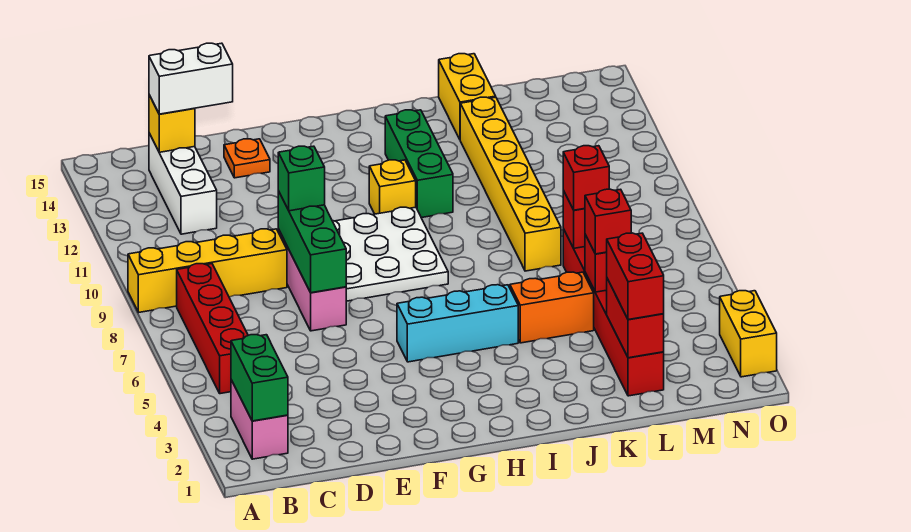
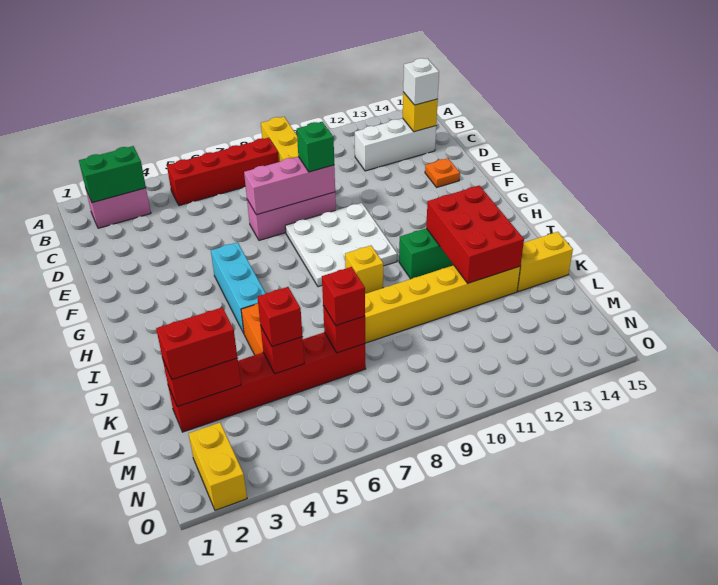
white 1x2 brick [149,43,233,114] -> white 1x1 brick [403,58,439,105]
green 1x3 brick [278,191,346,293] -> pink 1x3 brick [244,157,335,215]
yellow 1x1 brick [369,160,416,214] -> yellow 1x1 brick moved to [345,245,383,294]
none -> red 2x3 brick [426,186,524,283]
yellow 1x2 brick [720,291,777,377] -> yellow 1x2 brick turned to [189,423,247,510]

